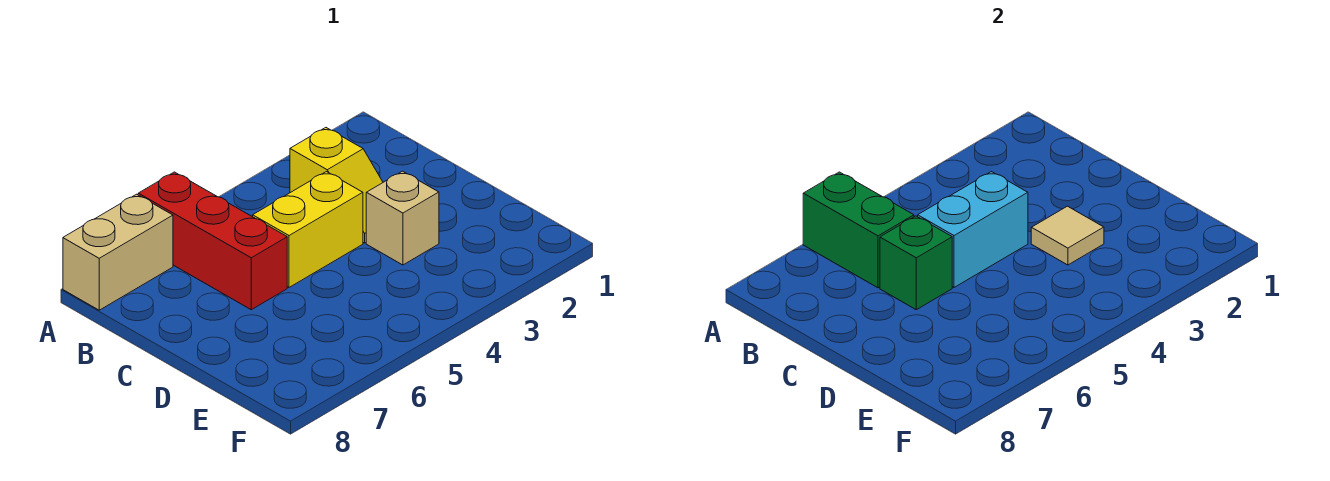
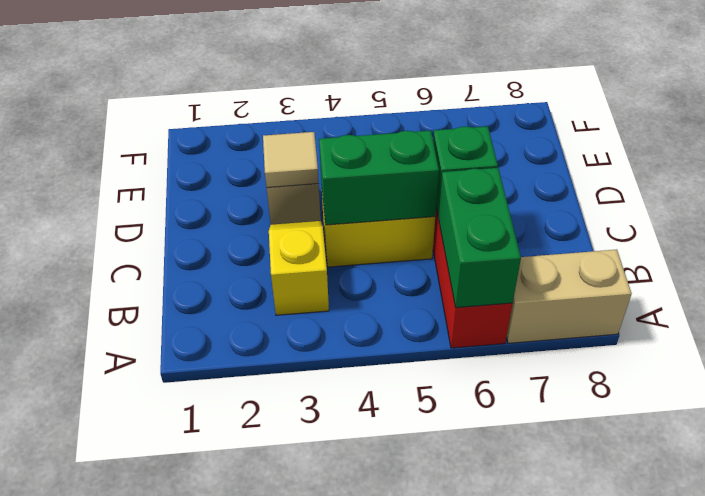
cyan 1x2 brick [918,172,1028,287] -> green 1x2 brick [319,131,439,225]

